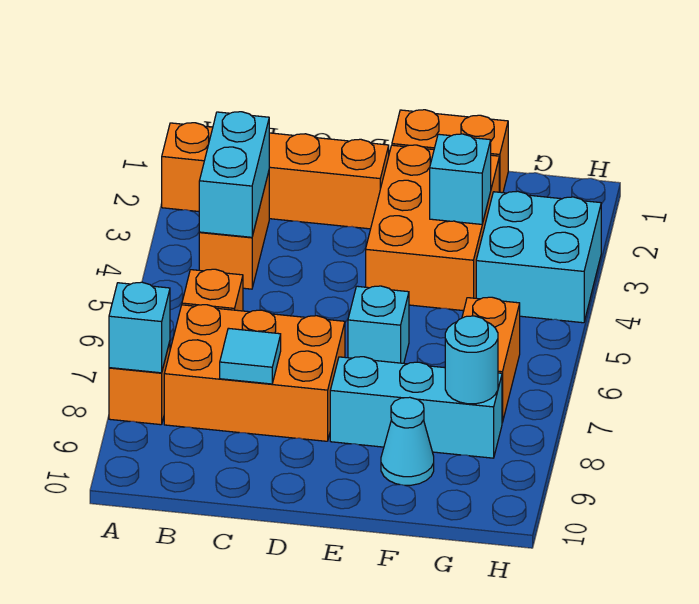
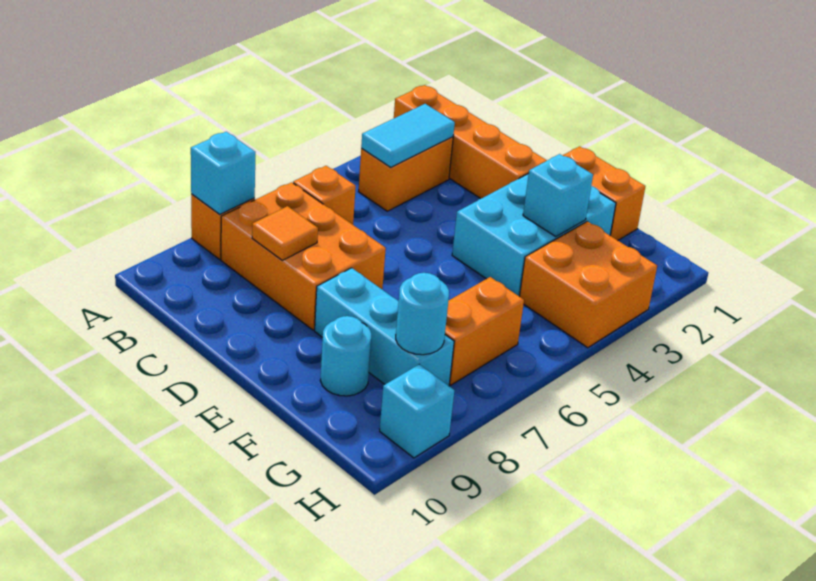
cyan 1x2 brick [199,112,269,237] -> cyan 1x2 tile [361,104,455,167]
cyan 1x1 tile [220,328,281,384] -> orange 1x1 tile [252,206,318,260]
orange 2x3 brick [366,145,499,311] -> cyan 2x3 brick [452,173,616,297]
cyan 1x1 brick [348,286,409,363] -> cyan 1x1 brick moved to [380,364,454,458]
cyan 1x1 cone [381,397,434,485] -> cyan 1x1 round brick [320,316,371,396]
cyan 2x2 brick [476,191,601,323] -> orange 2x2 brick [520,221,657,348]

